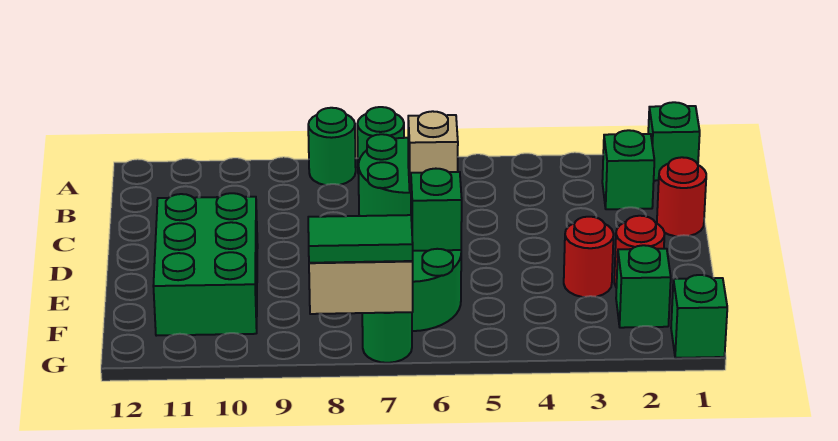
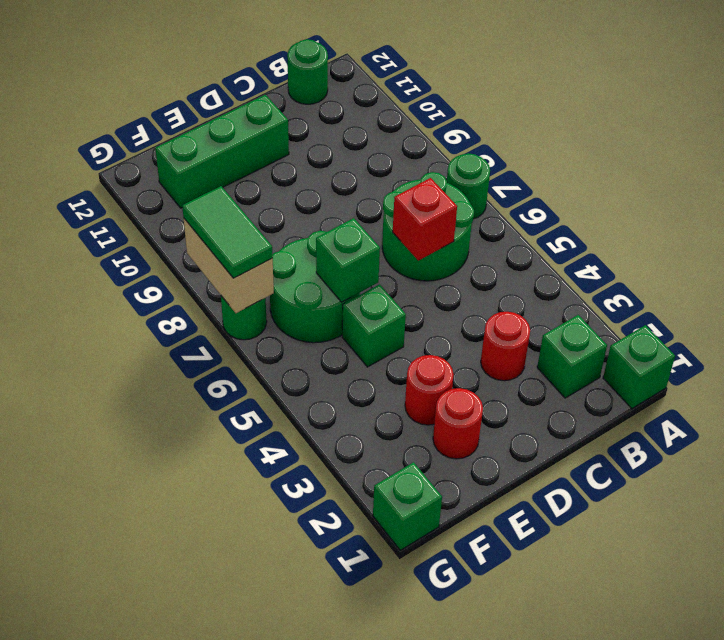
green 1x1 round brick [308,108,356,185] -> green 1x1 round brick moved to [287,39,328,104]
red 1x1 round brick [657,157,706,236] -> red 1x1 round brick moved to [481,312,530,381]
tan 1x1 brick [408,111,458,192] -> red 1x1 brick [393,178,457,260]
green 2x3 brick [153,193,258,336] -> green 1x3 brick [155,95,289,208]
green 1x1 brick [616,245,671,328] -> green 1x1 brick moved to [342,284,406,367]

